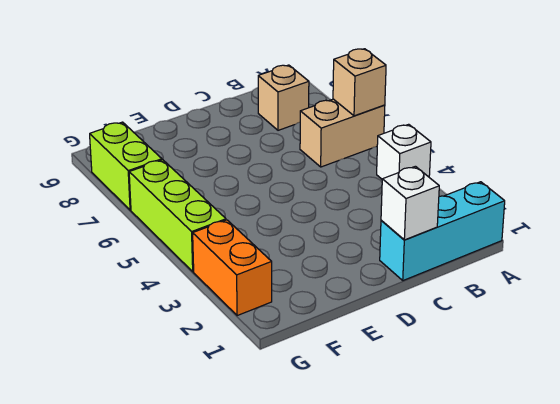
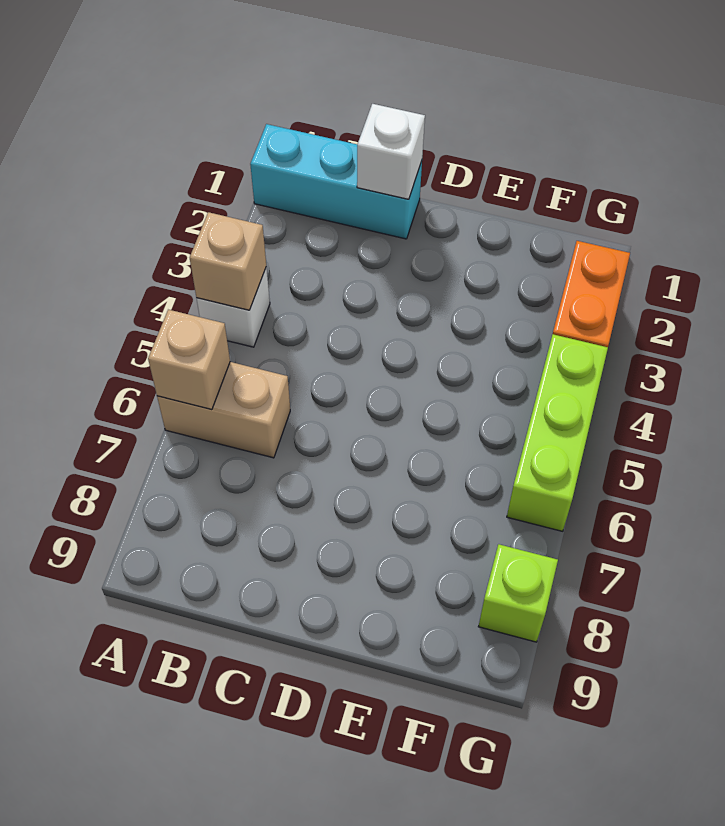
tan 1x1 brick [258,65,309,130] -> tan 1x1 brick moved to [190,212,266,310]
lime 1x2 brick [90,122,162,210] -> lime 1x1 brick [478,544,558,642]

